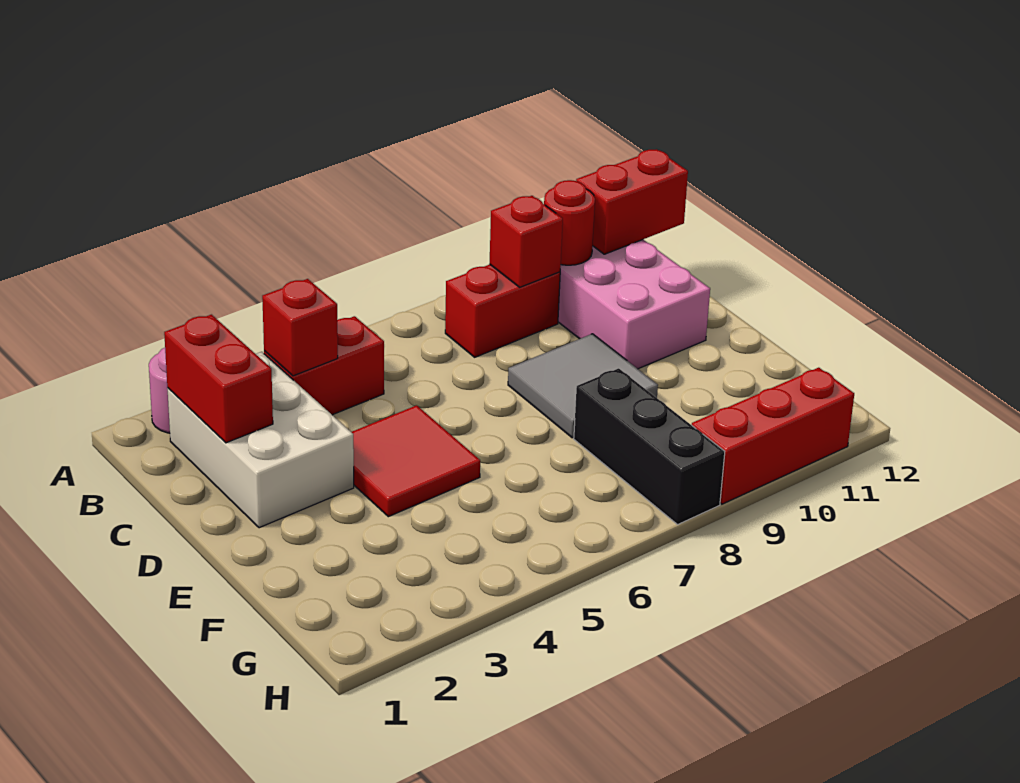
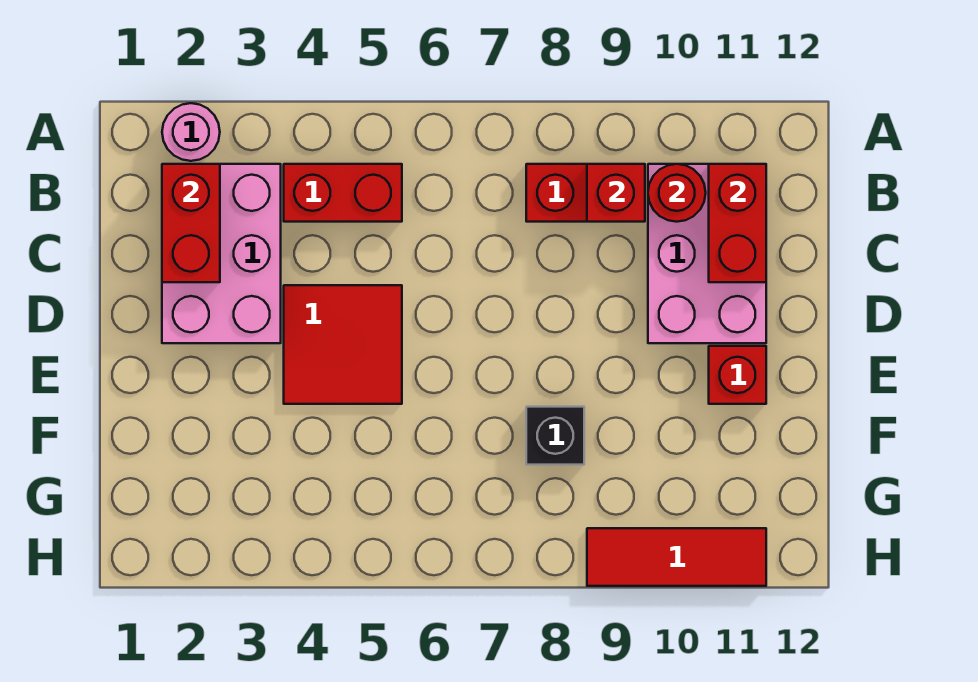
white 2x3 brick [167,352,354,528] -> pink 2x3 brick [162,164,281,343]
red 1x1 brick [262,279,338,376] -> red 1x1 brick moved to [709,346,766,404]
red 1x2 brick [576,149,688,254] -> red 1x2 brick turned to [709,164,766,282]
grey 2x2 tile [508,334,658,438] -> none
black 1x3 brick [574,368,725,524] -> black 1x1 brick [526,407,584,465]
red 1x3 brick [692,368,854,504] -> red 1x3 tile [587,528,766,586]

